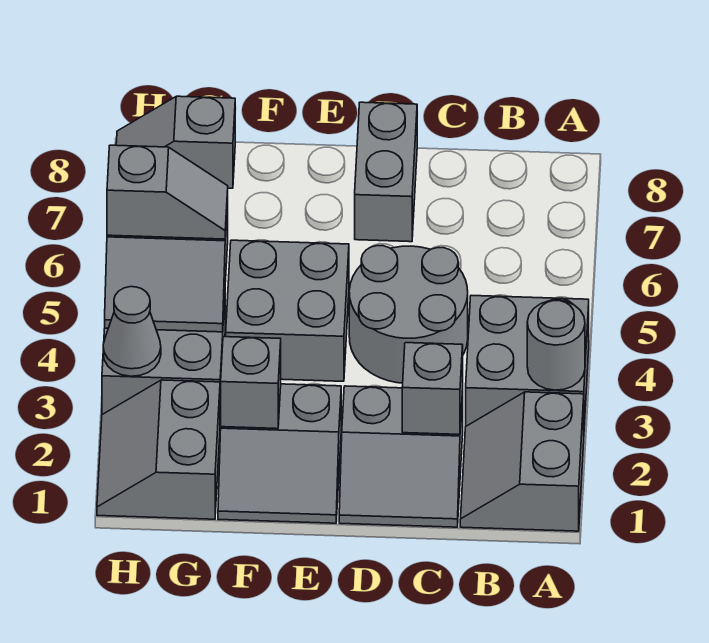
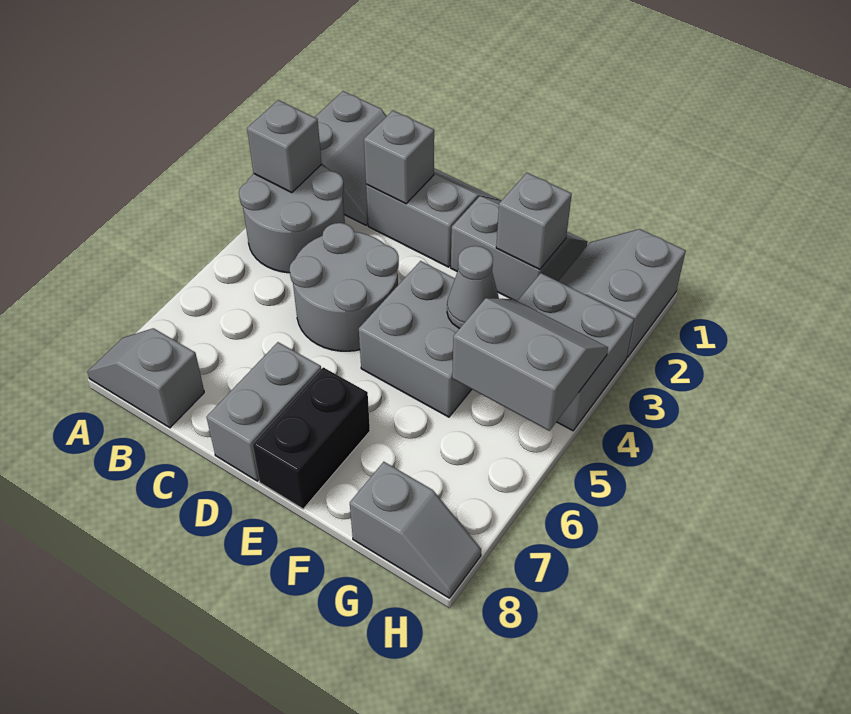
grey 2x2 brick [466,296,589,426] -> grey 2x2 round brick [239,165,345,273]
grey 1x1 round brick [527,300,585,390] -> grey 1x1 brick [247,100,321,193]
none -> black 1x2 brick [253,367,370,509]
grey 2x2 slope [97,380,220,519] -> grey 2x2 slope turned to [558,229,686,358]
grey 1x2 slope [107,145,228,239] -> grey 1x2 slope moved to [87,328,204,428]
grey 1x1 cone [103,287,161,376] -> grey 1x1 cone moved to [447,246,499,328]

